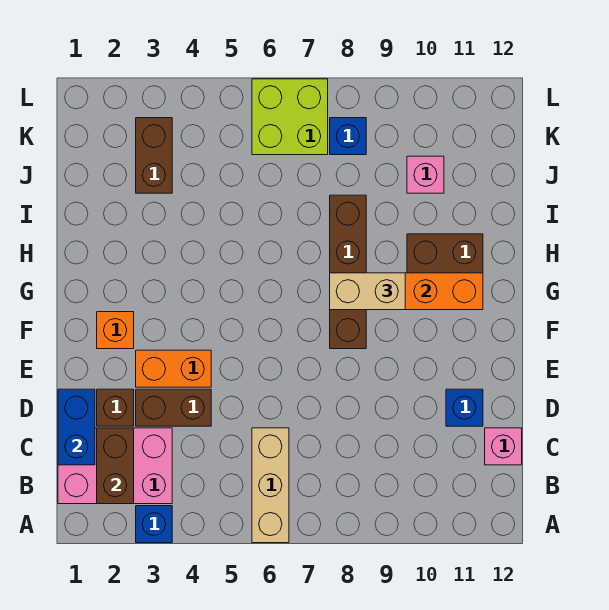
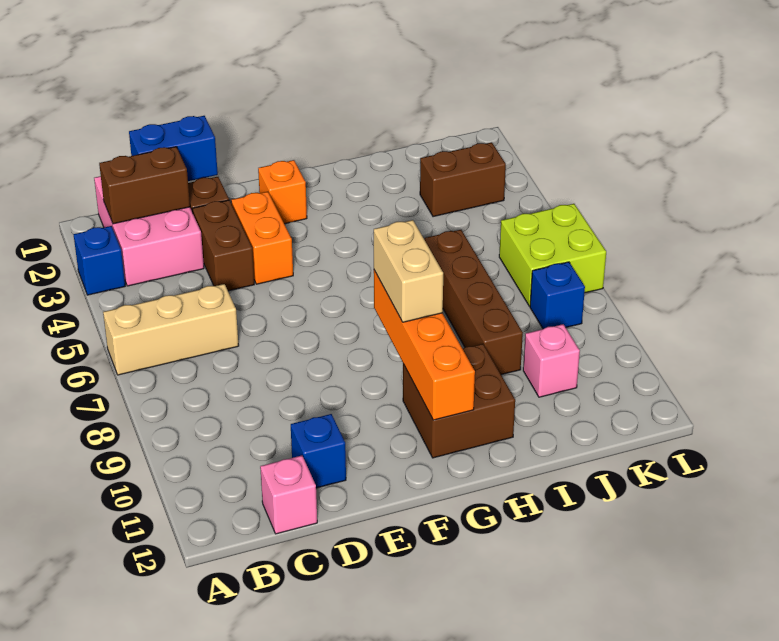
brown 1x4 brick [330,195,366,349] -> brown 1x4 brick turned to [425,230,523,375]

